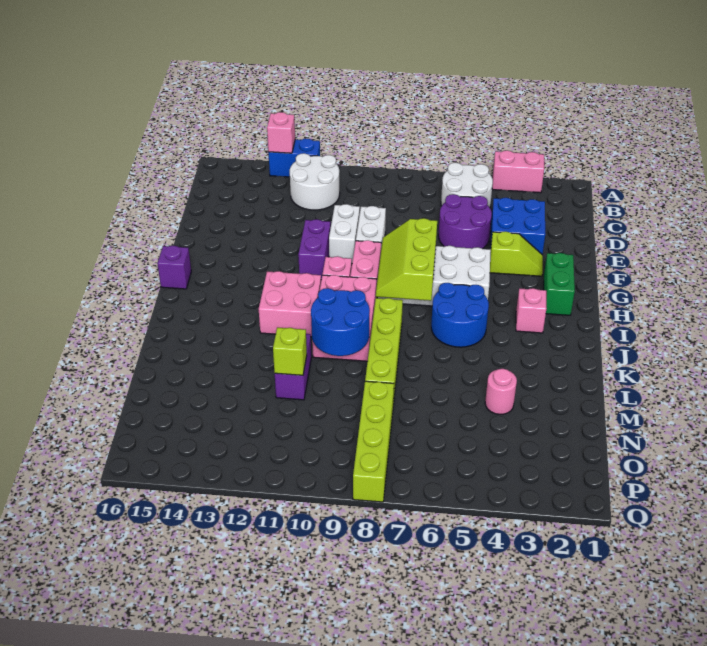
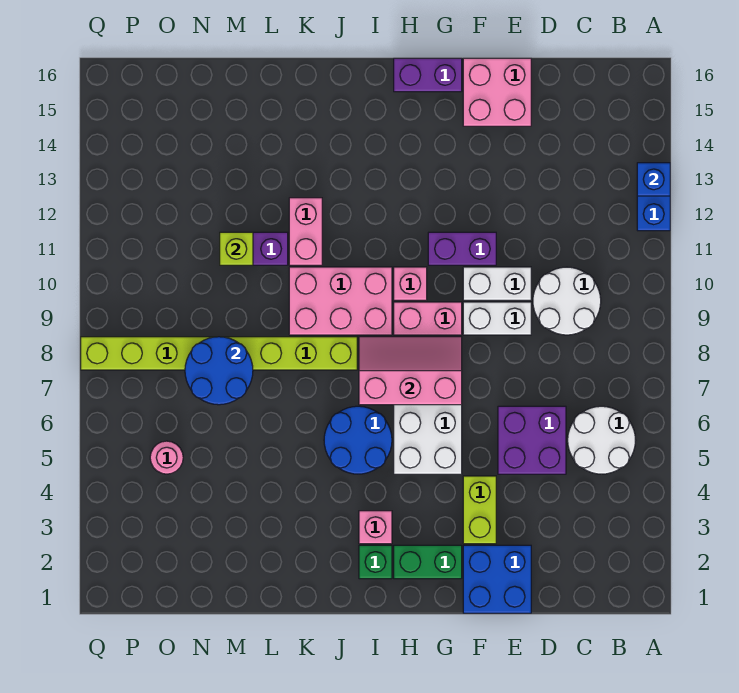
pink 1x2 brick [492,150,544,193] -> pink 1x2 brick moved to [289,198,322,265]
pink 1x1 brick [267,112,295,153] -> blue 1x1 brick [637,163,670,196]
white 2x2 round brick [290,153,340,210] -> white 2x2 round brick moved to [533,267,601,335]
blue 2x2 brick [490,198,545,255] -> blue 2x2 brick moved to [463,545,531,613]
purple 2x2 round brick [438,194,492,249] -> purple 2x2 brick [498,406,566,474]
lime 1x2 slope [490,231,543,276] -> lime 1x2 brick [463,476,496,544]
lime 2x3 slope [376,218,437,301] -> pink 2x3 slope [359,337,462,405]
purple 1x1 brick [157,246,191,289] -> purple 1x2 brick [394,58,462,92]
none -> green 1x1 brick [359,545,392,579]
pink 2x2 brick [259,271,321,337] -> pink 2x2 brick moved to [463,58,531,126]
blue 2x2 round brick [311,288,370,356] -> blue 2x2 round brick moved to [185,337,253,405]
pink 1x1 round brick [485,369,517,414] -> pink 1x1 round brick moved to [150,441,183,474]

